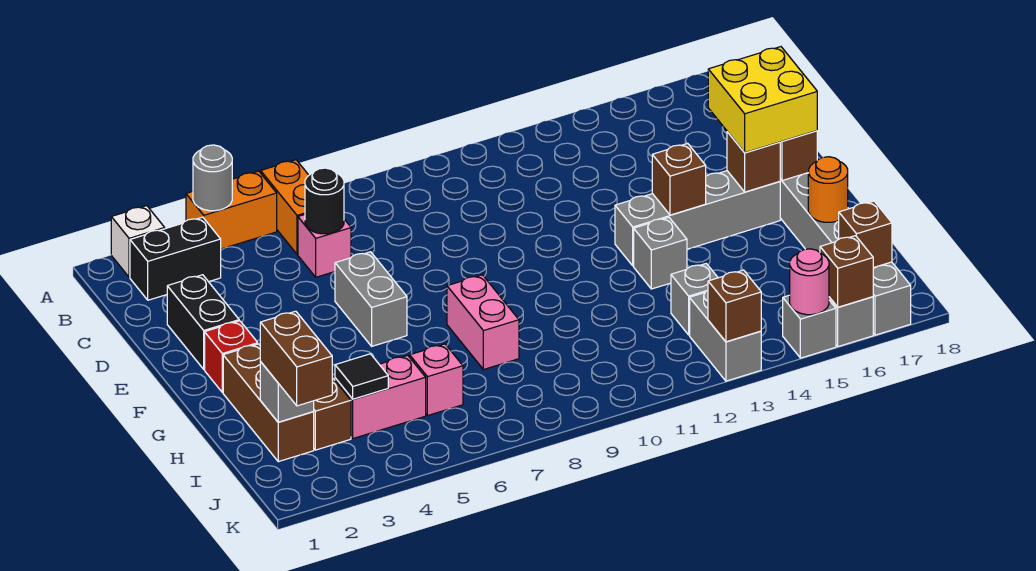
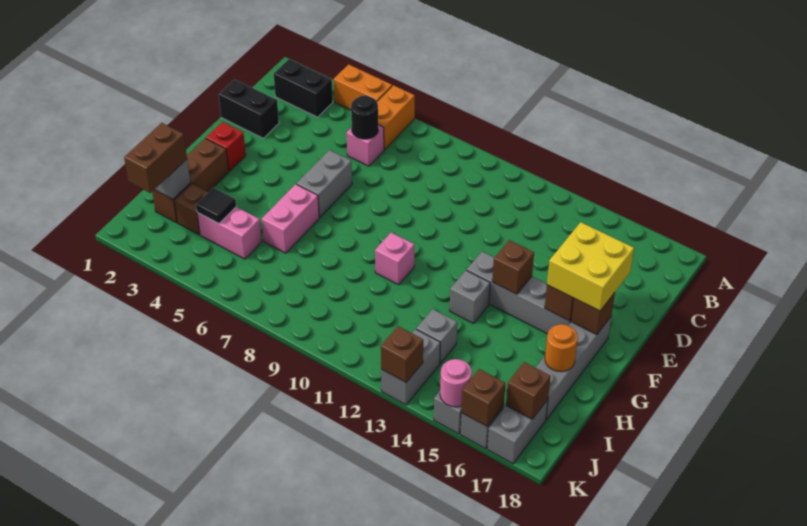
white 1x1 brick [111,206,165,277] -> none
grey 1x1 round brick [193,145,232,211] -> none
black 1x2 brick [167,275,239,369] -> black 1x2 brick turned to [219,79,279,138]
pink 1x2 brick [447,275,519,370] -> pink 1x2 brick moved to [262,184,319,253]
pink 1x1 brick [410,344,463,416] -> pink 1x1 brick moved to [375,233,414,285]

